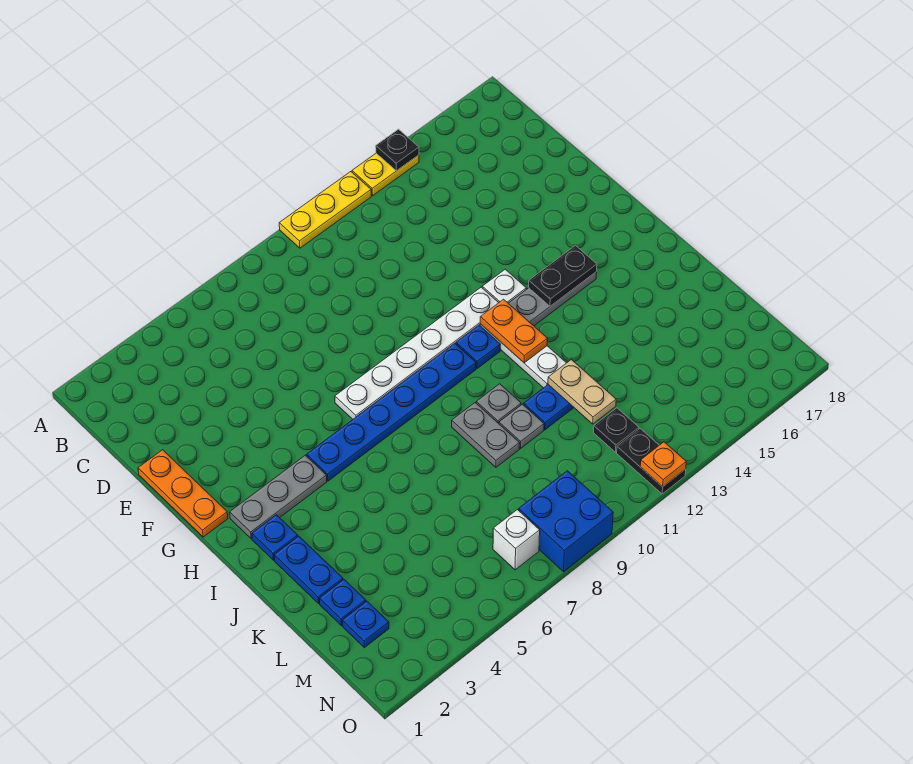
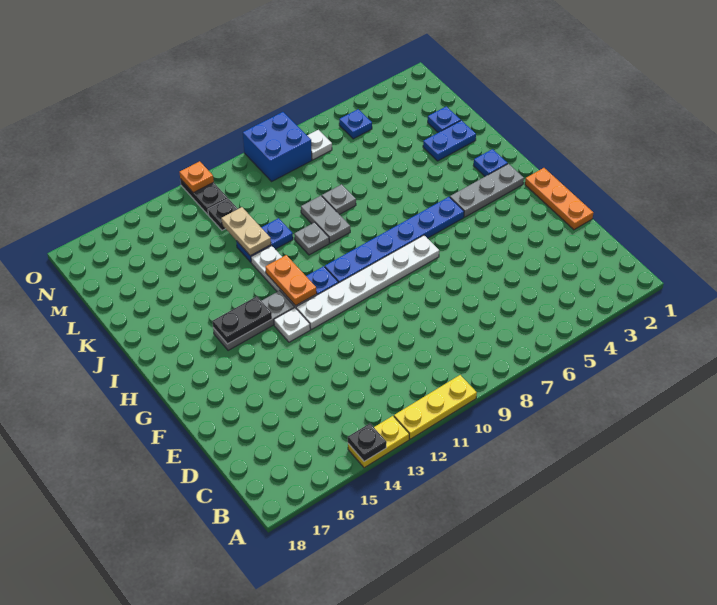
blue 1x2 plate [274,536,343,603] -> blue 1x2 plate turned to [423,120,476,161]
grey 1x1 plate [499,404,544,448] -> grey 1x1 plate moved to [322,184,356,214]
blue 1x1 plate [342,601,389,648] -> blue 1x1 plate moved to [339,109,372,139]
white 1x1 brick [493,510,540,570] -> white 1x1 plate [307,130,332,160]

